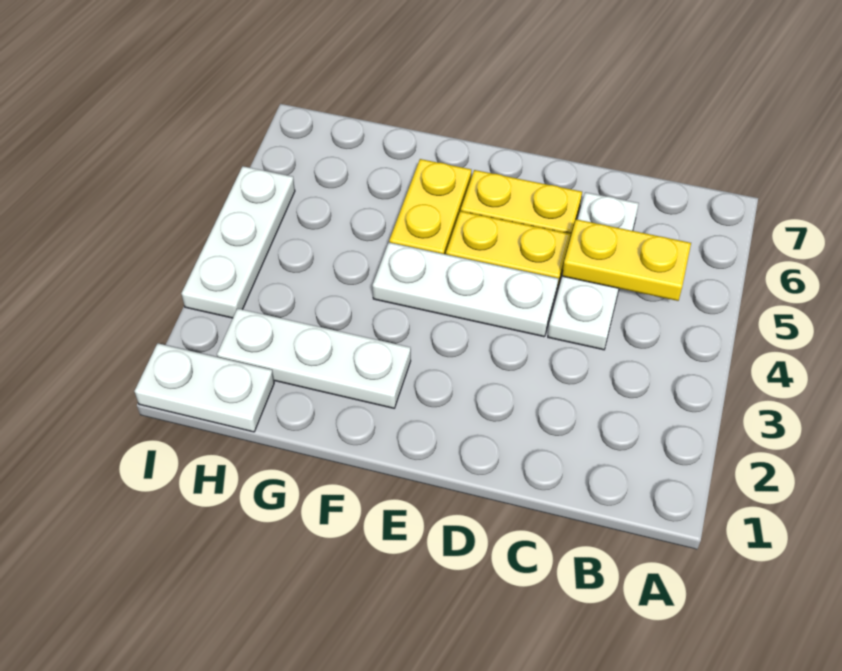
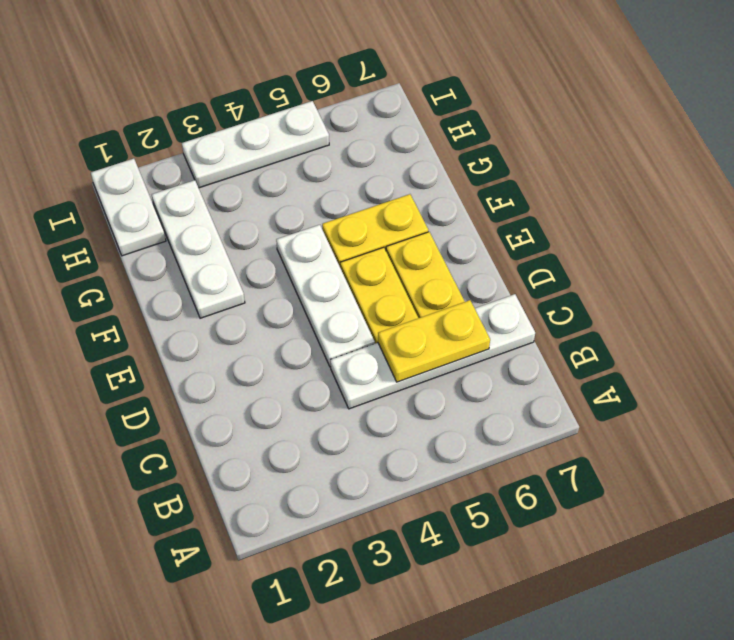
yellow 1x2 plate [562,219,691,301] -> yellow 1x2 plate turned to [378,300,490,382]
white 1x3 plate [548,192,639,350] -> white 1x4 plate [330,294,535,409]

